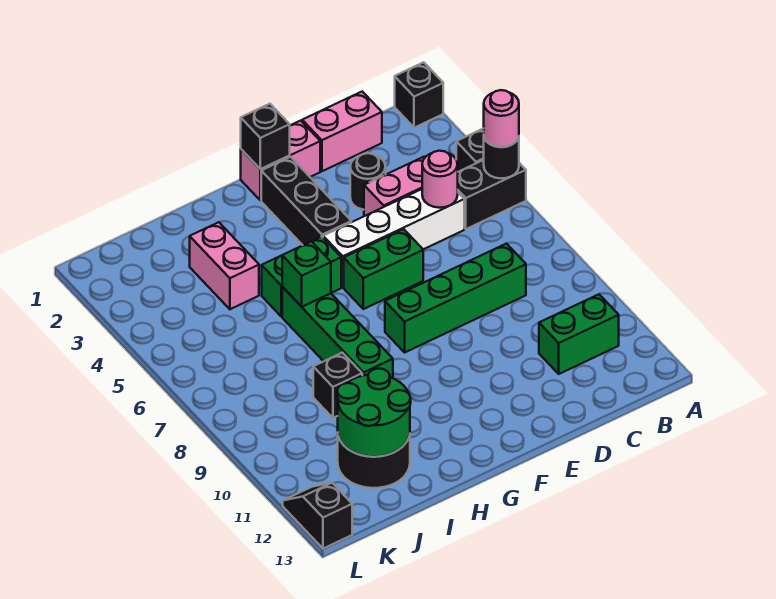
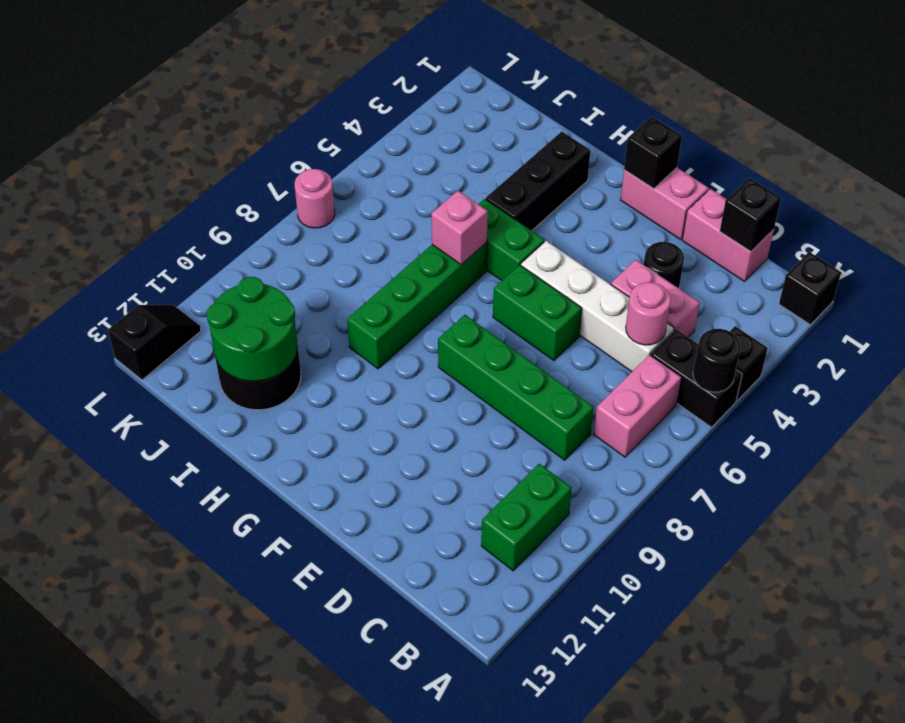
pink 1x1 round brick [484,90,519,147] -> pink 1x1 round brick moved to [295,169,335,228]
green 1x2 brick [539,294,619,374] -> green 1x2 brick turned to [481,464,572,571]
black 1x3 brick [261,157,351,245] -> black 1x3 brick moved to [486,131,590,231]
green 1x1 brick [282,241,331,307] -> pink 1x1 brick [431,191,488,265]
pink 1x2 brick [190,222,259,309] -> pink 1x2 brick moved to [594,355,682,457]
black 1x1 brick [313,353,362,418] -> black 1x1 brick moved to [720,178,781,252]

